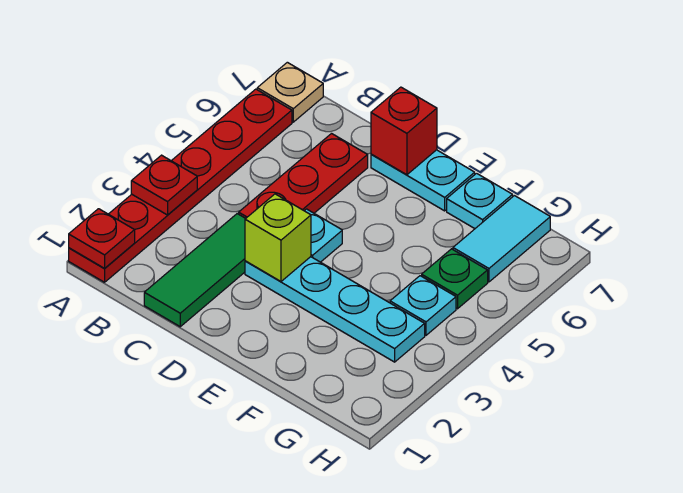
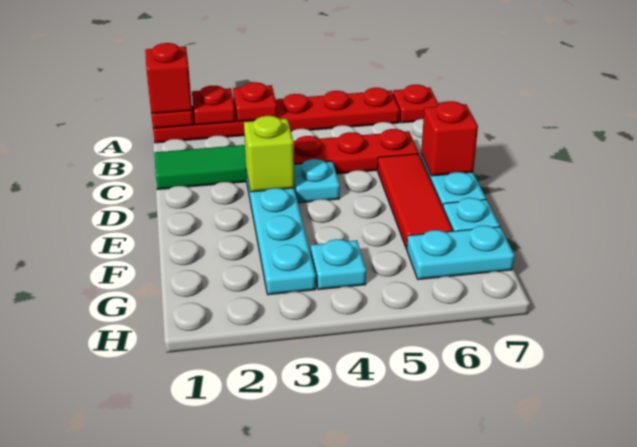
none -> red 1x1 brick [145,43,192,114]
none -> red 1x1 plate [192,86,235,125]
tan 1x1 plate [257,62,323,122] -> red 1x1 plate [393,85,439,123]
none -> red 1x3 tile [378,154,453,249]
green 1x1 plate [422,249,488,309] -> none
cyan 1x2 tile [453,196,550,282] -> cyan 1x2 plate [407,226,514,280]

